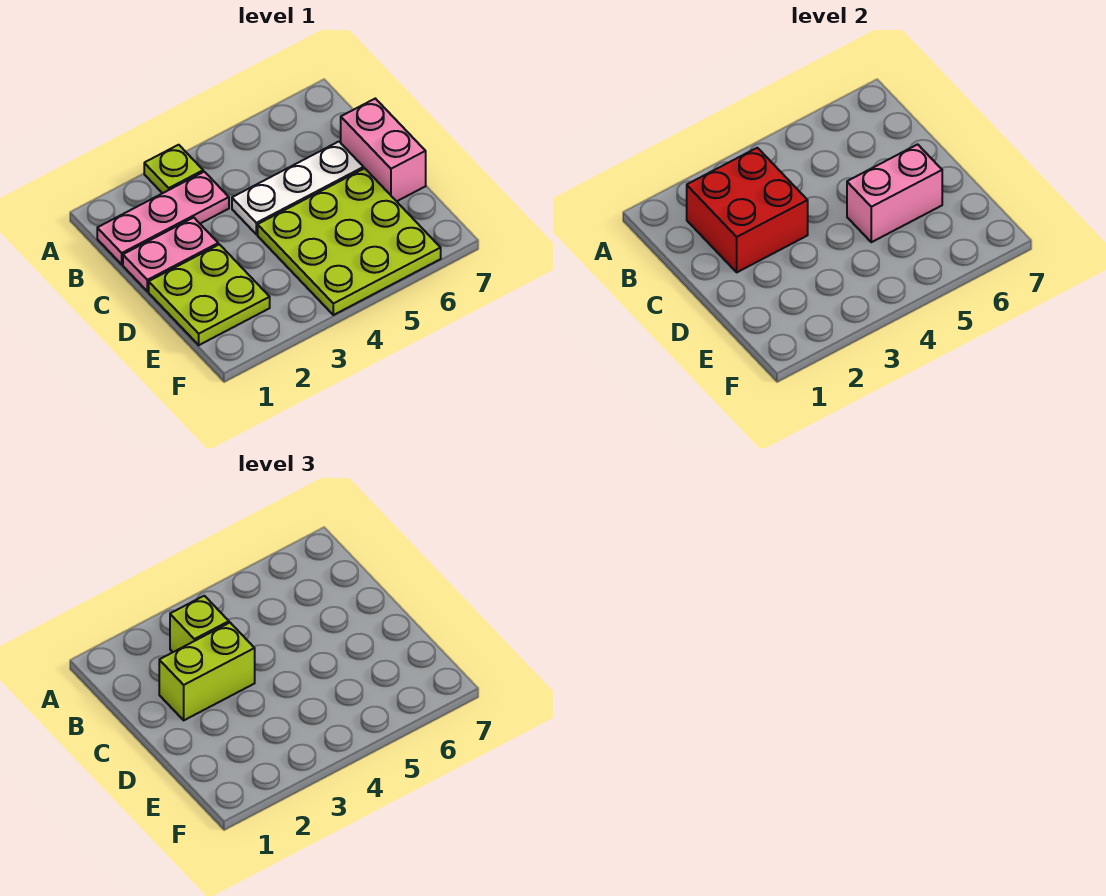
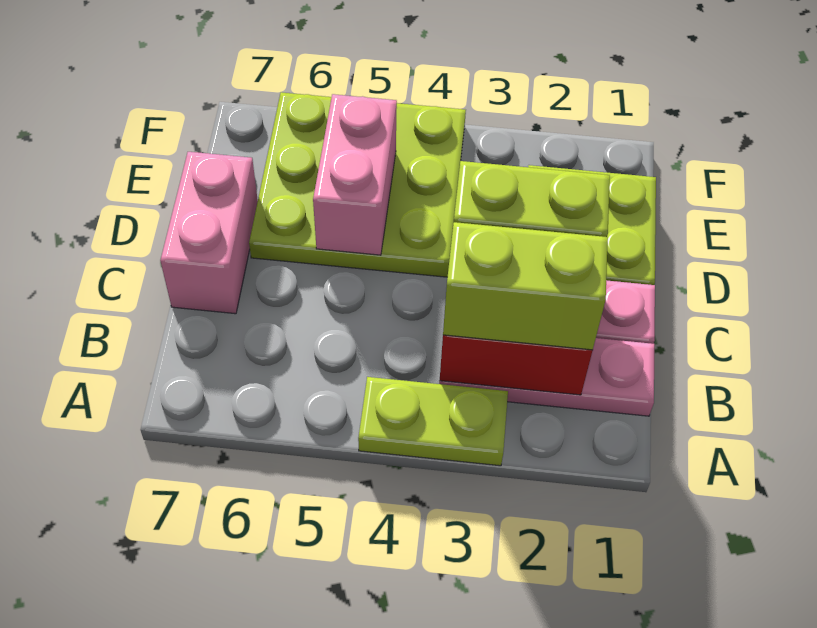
lime 1x1 plate [144,145,203,193] -> lime 1x2 plate [358,377,508,466]
lime 1x1 brick [170,596,229,652] -> lime 1x2 brick [443,222,608,350]
white 1x3 plate [232,142,364,234] -> none
pink 1x2 brick [847,144,942,242] -> pink 1x2 brick turned to [313,94,397,255]

